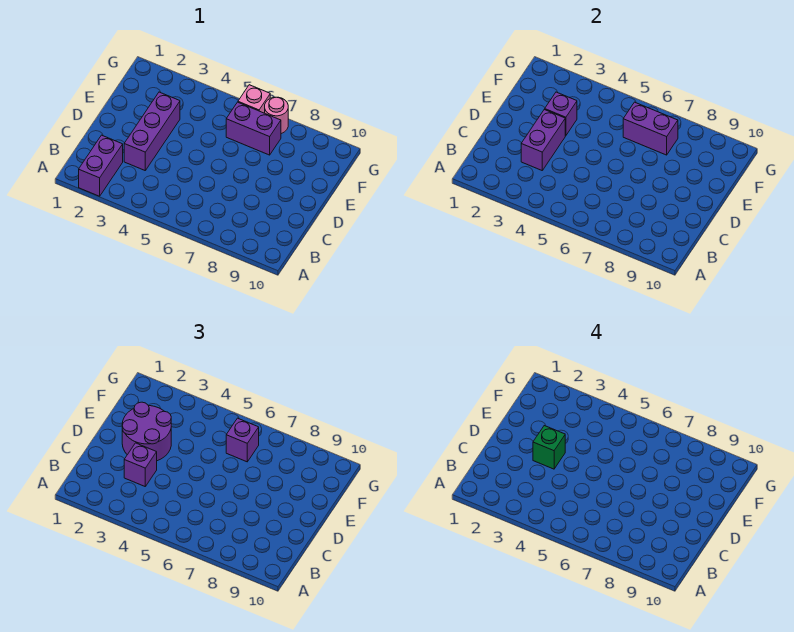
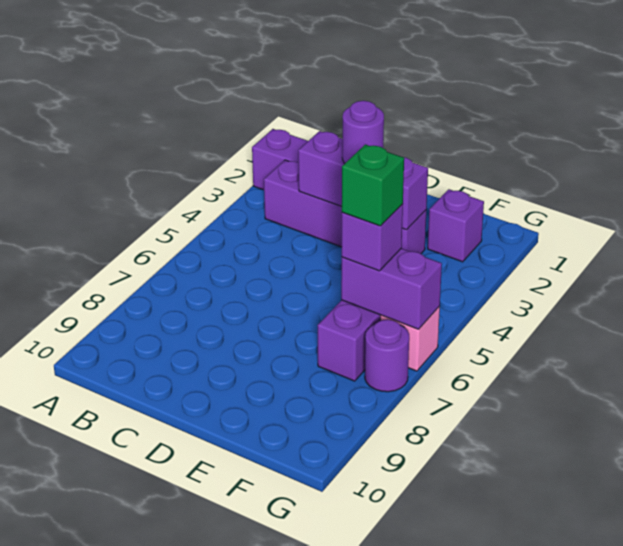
purple 1x3 brick [124,92,180,170] -> purple 1x4 brick [264,160,426,254]
purple 1x1 brick [124,443,157,486] -> purple 1x1 brick moved to [428,189,484,262]
purple 2x2 round brick [122,402,171,461] -> purple 1x1 round brick [342,101,384,163]
green 1x1 brick [533,426,565,469] -> green 1x1 brick moved to [342,144,404,226]
purple 1x2 brick [623,102,678,155] -> purple 1x2 brick turned to [341,248,442,329]
pink 1x1 round brick [265,97,288,134] -> purple 1x1 round brick [365,319,409,392]

